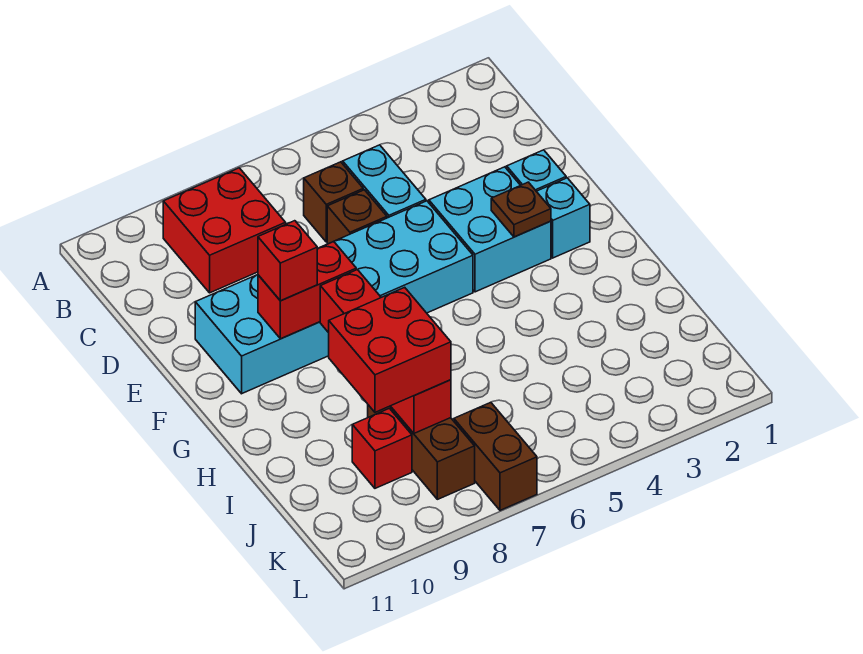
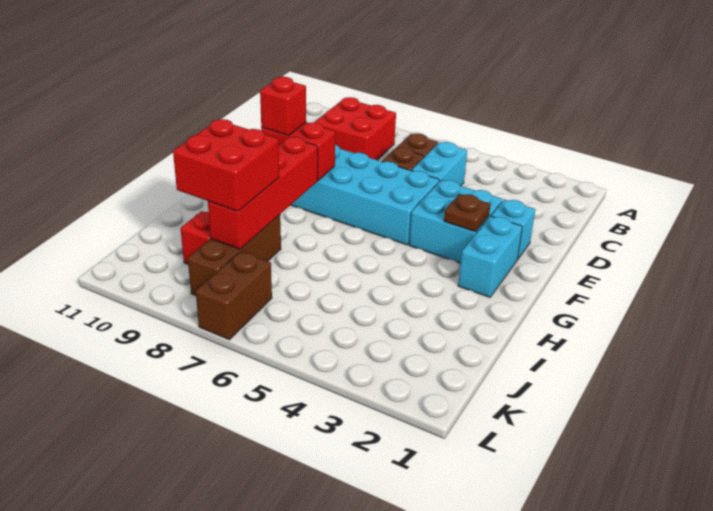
cyan 1x1 brick [536,178,590,258] -> cyan 1x2 brick [458,216,522,297]

